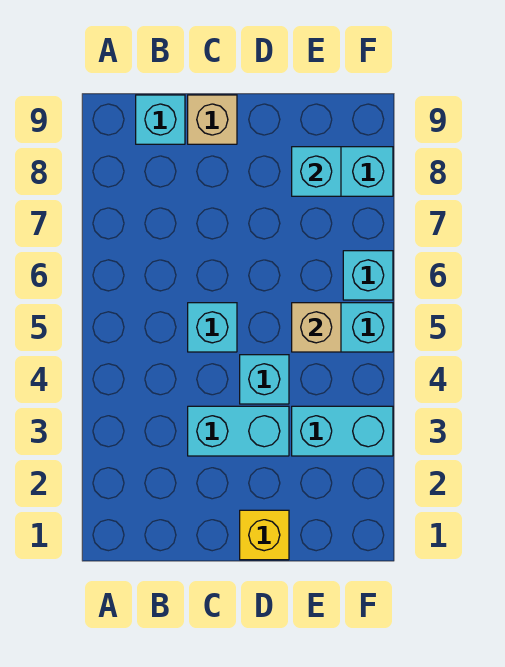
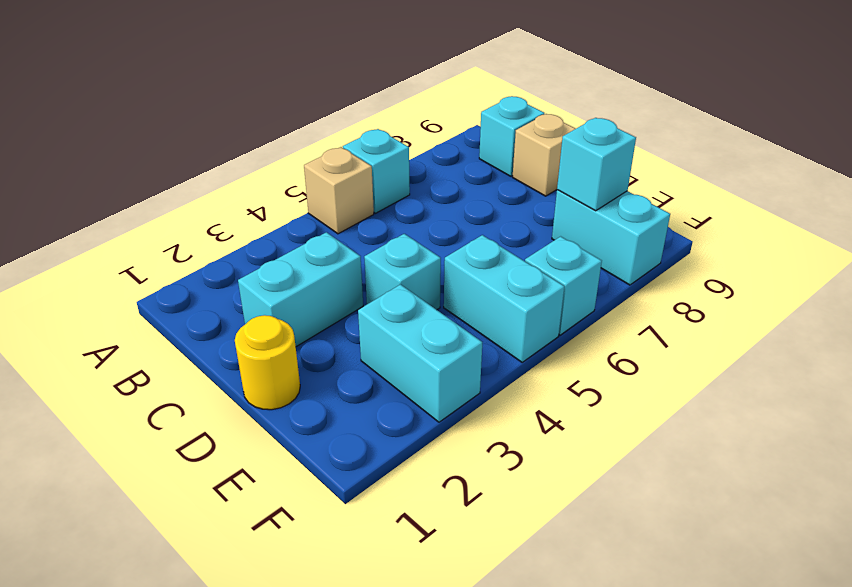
cyan 1x2 brick [188,406,289,456] -> cyan 1x2 brick turned to [238,232,363,347]
cyan 1x1 brick [188,303,237,352] -> cyan 1x1 brick moved to [343,129,410,213]
yellow 1x1 brick [240,510,289,560] -> yellow 1x1 round brick [235,315,300,410]
tan 1x1 brick [292,303,341,352] -> tan 1x1 brick moved to [304,147,374,234]

